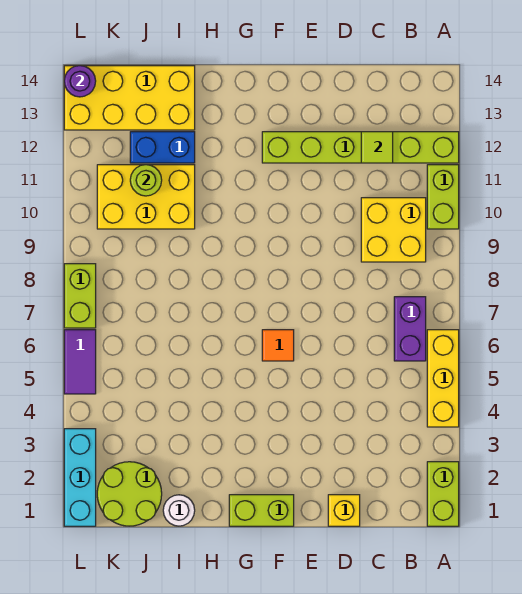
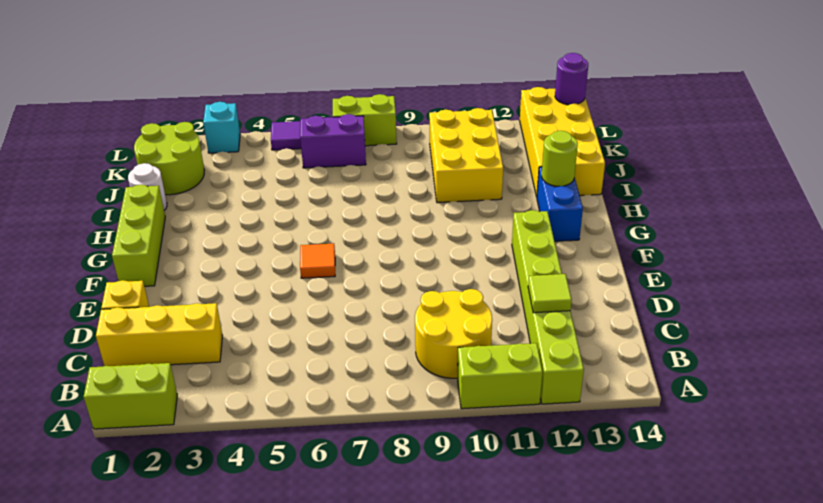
yellow 1x3 brick [427,330,459,427] -> yellow 1x3 brick moved to [96,303,222,366]
purple 1x2 brick [394,297,426,361] -> purple 1x2 brick moved to [300,114,366,168]
yellow 2x2 brick [361,198,426,262] -> yellow 2x2 round brick [415,289,492,378]
lime 1x2 brick [229,495,294,526] -> lime 1x3 brick [112,185,165,286]
blue 1x2 brick [130,132,195,163] -> blue 1x2 brick moved to [537,167,583,241]
lime 1x1 round brick [130,165,162,196] -> lime 1x1 round brick moved to [542,131,578,186]
cyan 1x3 brick [64,429,96,526] -> cyan 1x1 brick [203,102,240,153]

